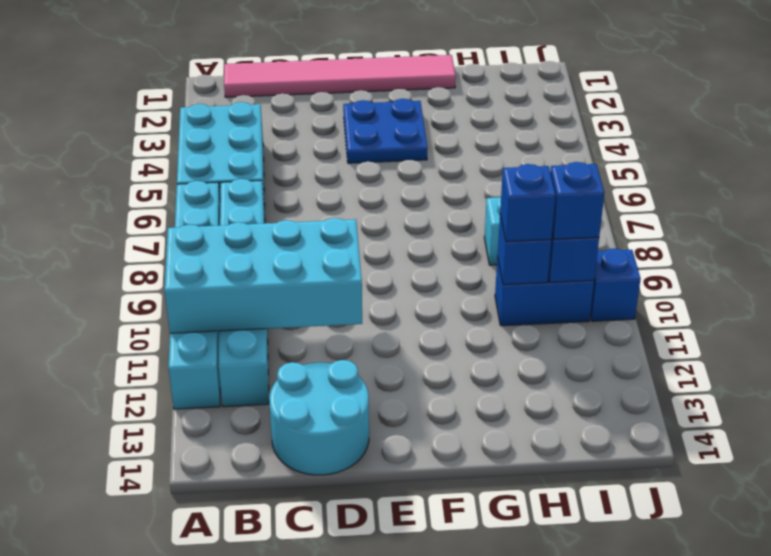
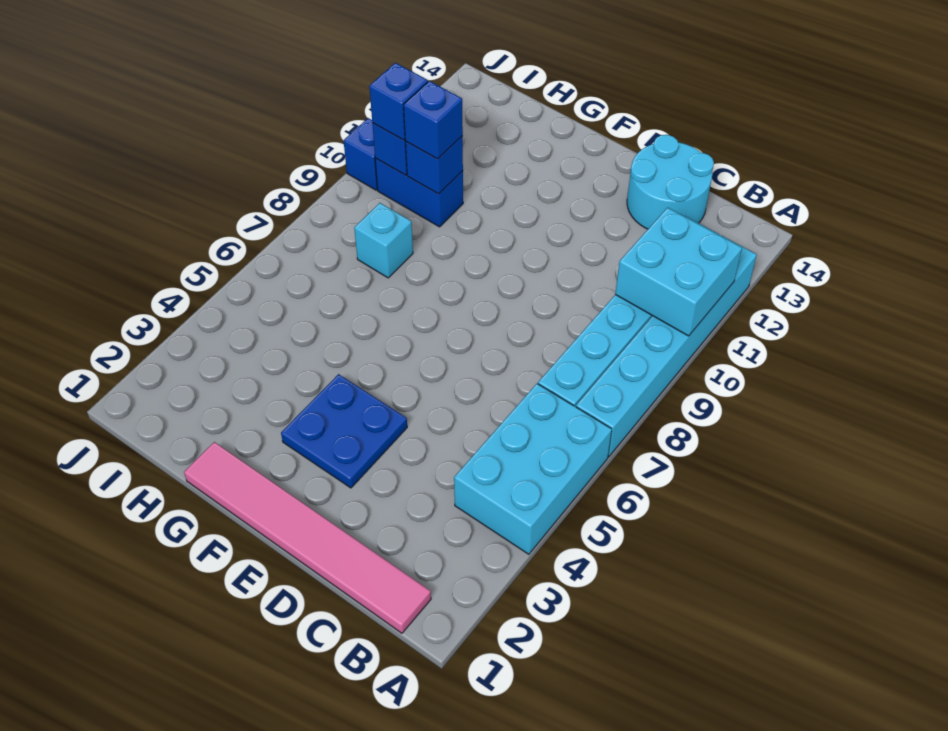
cyan 2x4 brick [165,218,362,333] -> cyan 2x2 brick [615,208,742,336]

